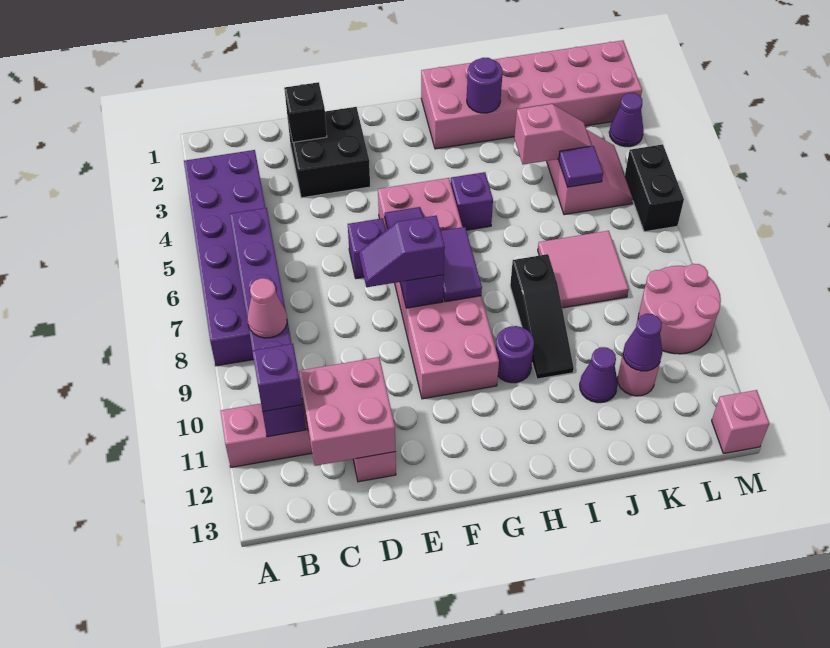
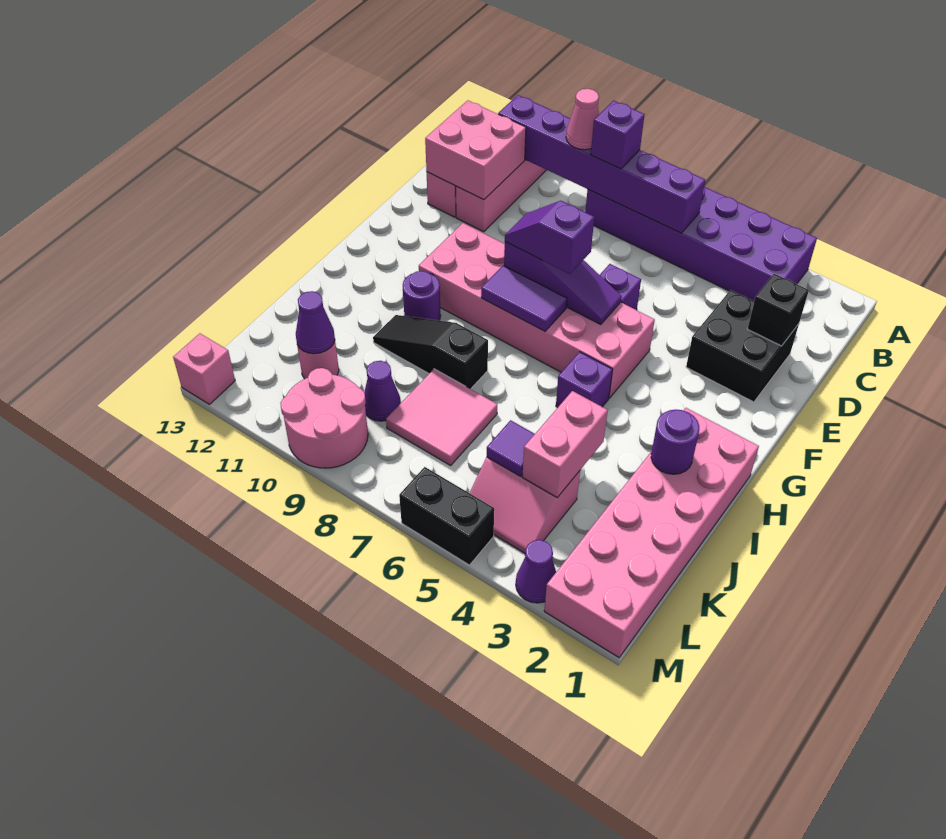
purple 1x1 brick [252,344,303,412] -> purple 1x1 brick moved to [591,101,645,169]
purple 1x2 slope [359,216,445,287] -> purple 1x2 slope turned to [505,201,594,274]
pink 1x2 slope [514,104,592,164] -> pink 1x2 brick [522,391,608,498]
purple 1x1 cone [580,347,618,403] -> purple 1x1 cone moved to [364,361,401,421]

